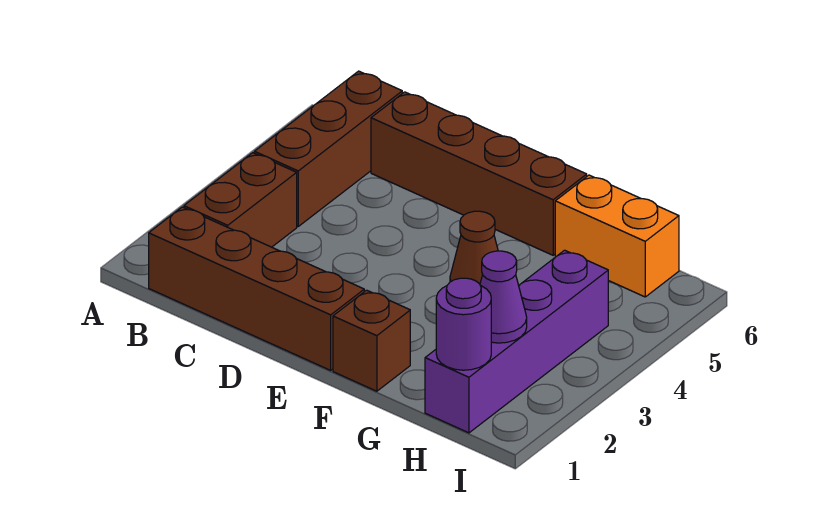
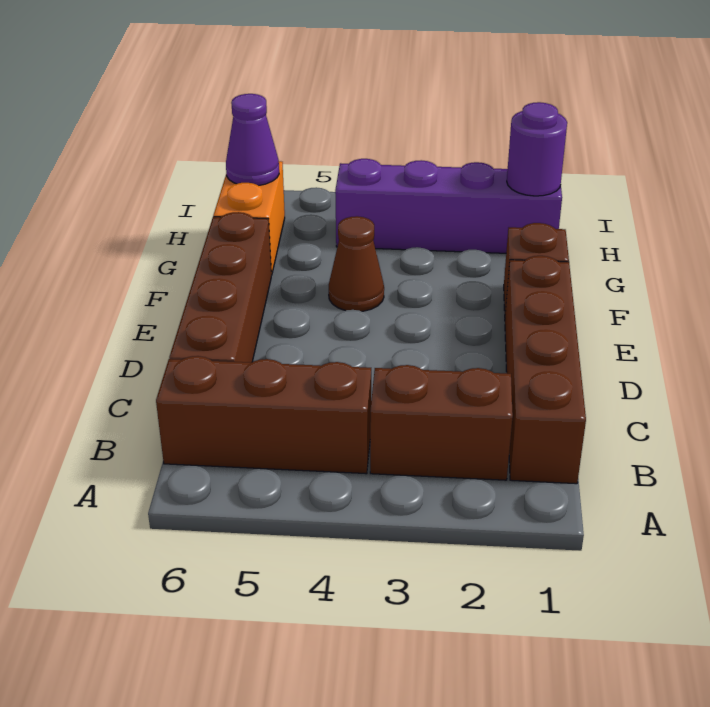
purple 1x1 cone [480,251,527,343] -> purple 1x1 cone moved to [226,94,279,186]

